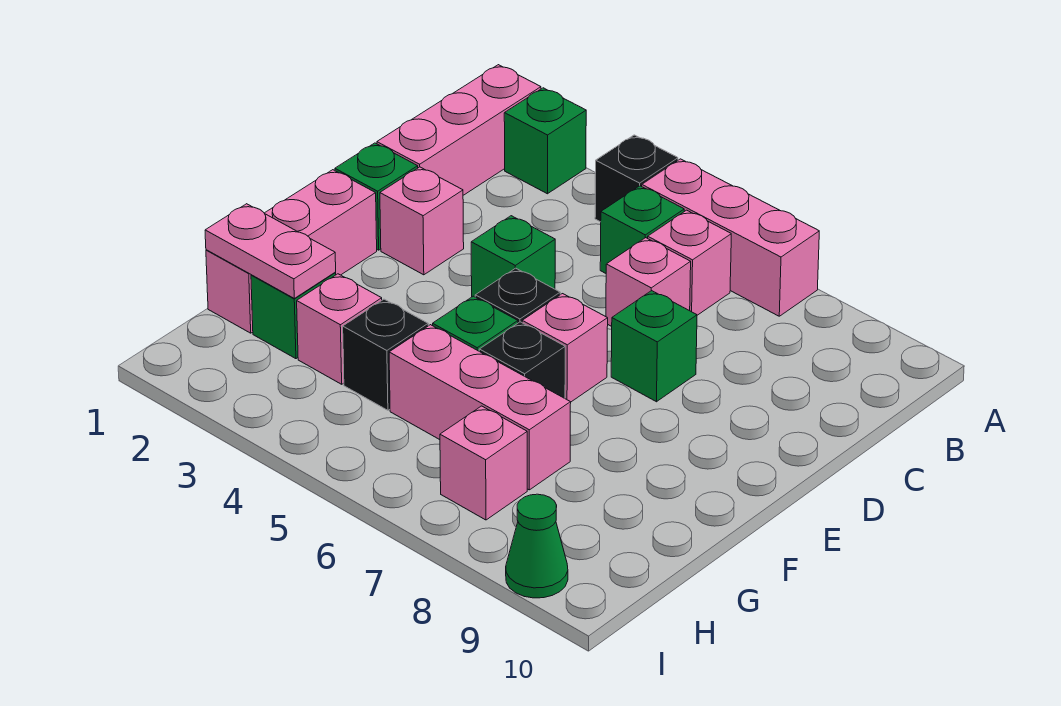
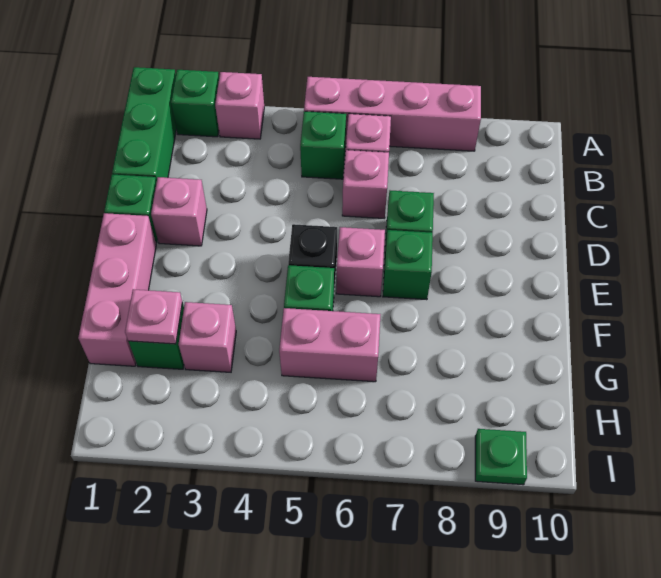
pink 1x3 brick [377,65,541,195] -> green 1x3 brick [112,67,176,181]
black 1x1 brick [595,135,678,222] -> none
pink 1x3 brick [642,159,819,316] -> pink 1x4 brick [304,77,481,151]
green 1x1 brick [471,216,555,297] -> green 1x1 brick moved to [383,230,433,300]
black 1x1 brick [479,322,565,398] -> none
pink 1x2 plate [205,204,336,298] -> pink 1x1 plate [125,289,183,344]
black 1x1 brick [343,299,428,410] -> none
pink 1x3 brick [389,325,571,490] -> pink 1x2 brick [279,308,381,382]
pink 1x1 brick [440,406,527,520] -> pink 1x1 brick moved to [215,72,264,139]
green 1x1 cone [506,494,568,598] -> green 1x1 plate [475,429,527,485]

